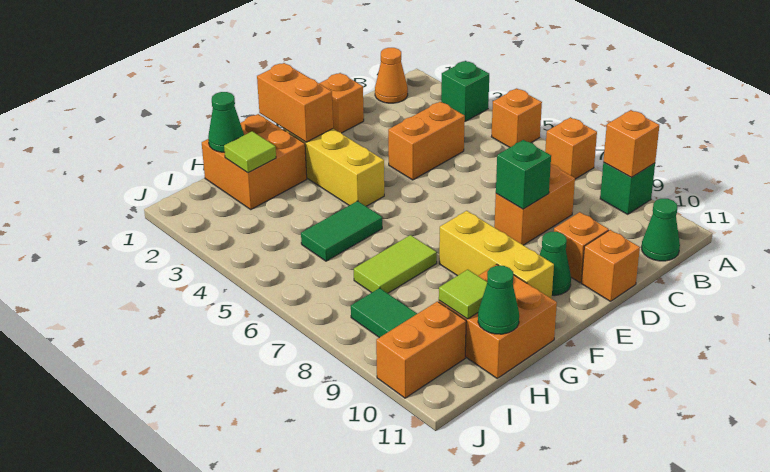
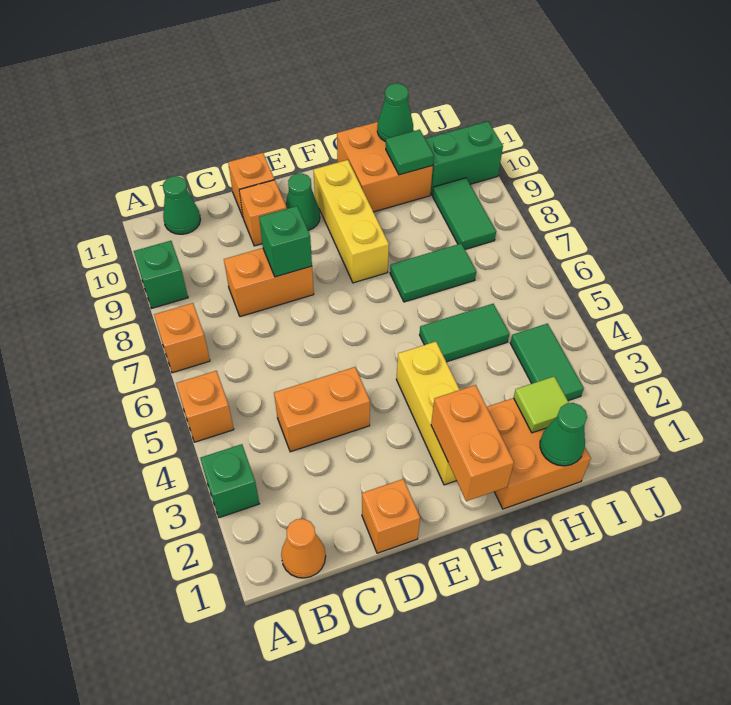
orange 1x1 brick [603,110,659,178] -> none
lime 1x2 tile [354,235,437,293] -> green 1x2 tile [390,244,476,302]
lime 1x1 tile [439,270,487,319] -> green 1x1 tile [386,130,434,175]
none -> green 1x2 tile [510,324,584,401]
orange 1x2 brick [376,301,466,398] -> green 1x2 brick [425,121,503,195]

